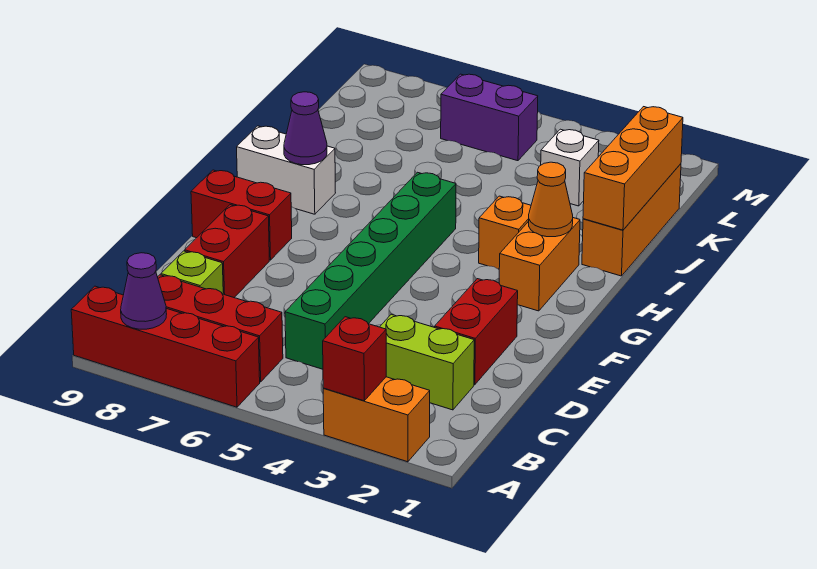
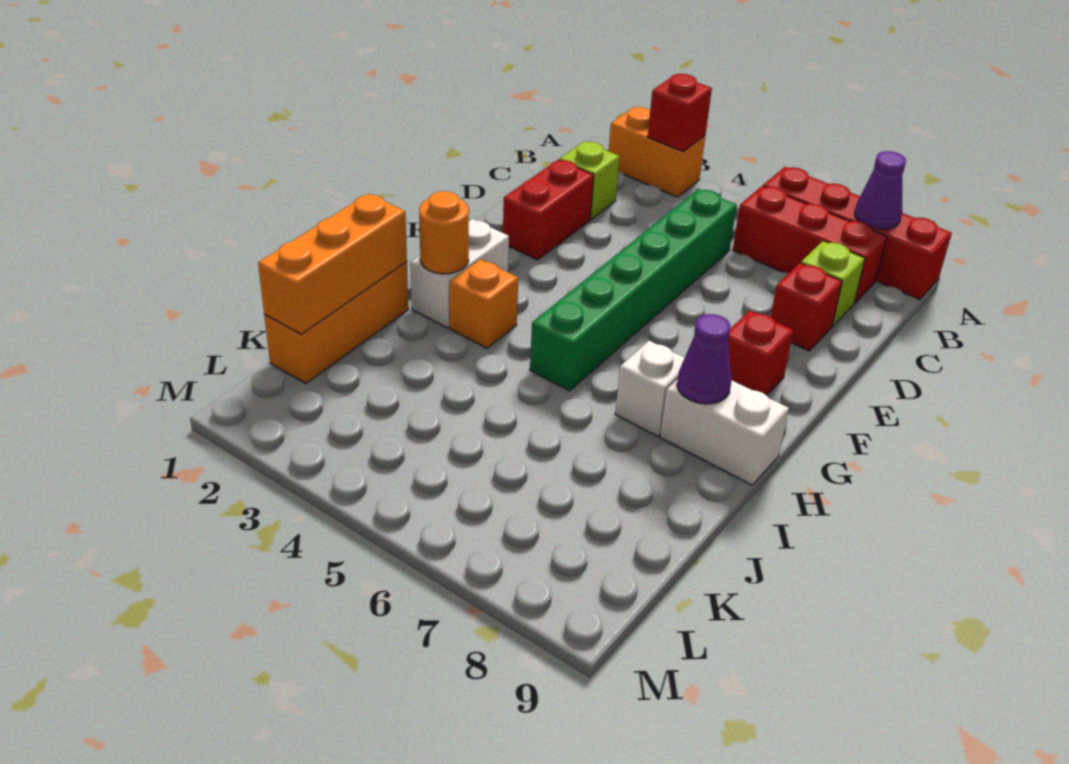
lime 1x2 brick [380,314,474,410] -> lime 1x1 brick [560,141,620,219]
red 1x2 brick [185,205,269,297] -> red 1x1 brick [771,263,842,351]
red 1x2 brick [191,170,292,260] -> red 1x1 brick [728,311,794,395]
orange 1x2 brick [499,218,580,311] -> white 1x2 brick [410,219,509,328]
orange 1x1 cone [529,162,573,237] -> orange 1x1 round brick [419,191,469,274]
white 1x1 brick [541,129,599,206] -> white 1x1 brick moved to [615,341,684,436]
purple 1x2 brick [441,74,538,161] -> none

